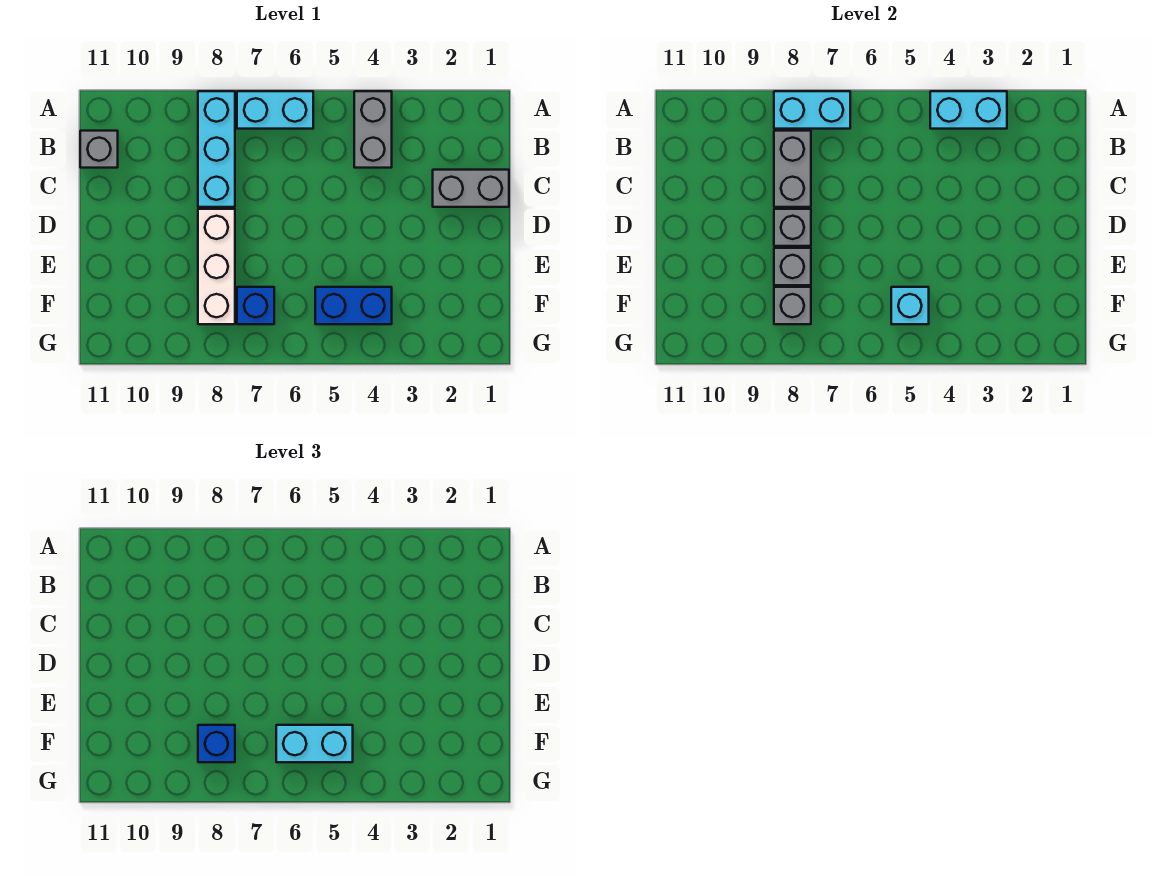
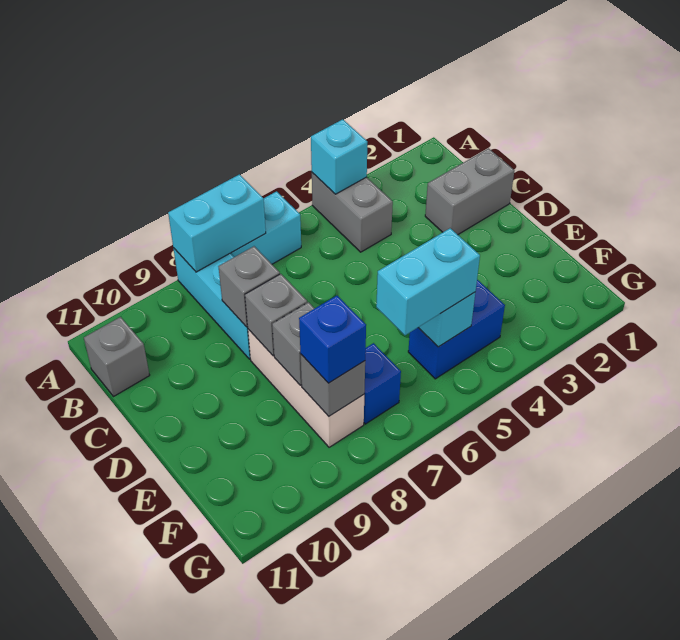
cyan 1x2 brick [930,91,1007,129] -> cyan 1x1 brick [311,119,367,194]
grey 1x2 brick [774,131,811,207] -> grey 1x1 brick [218,246,280,327]

